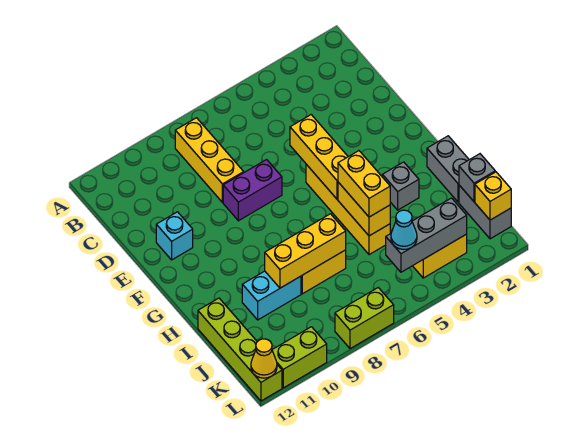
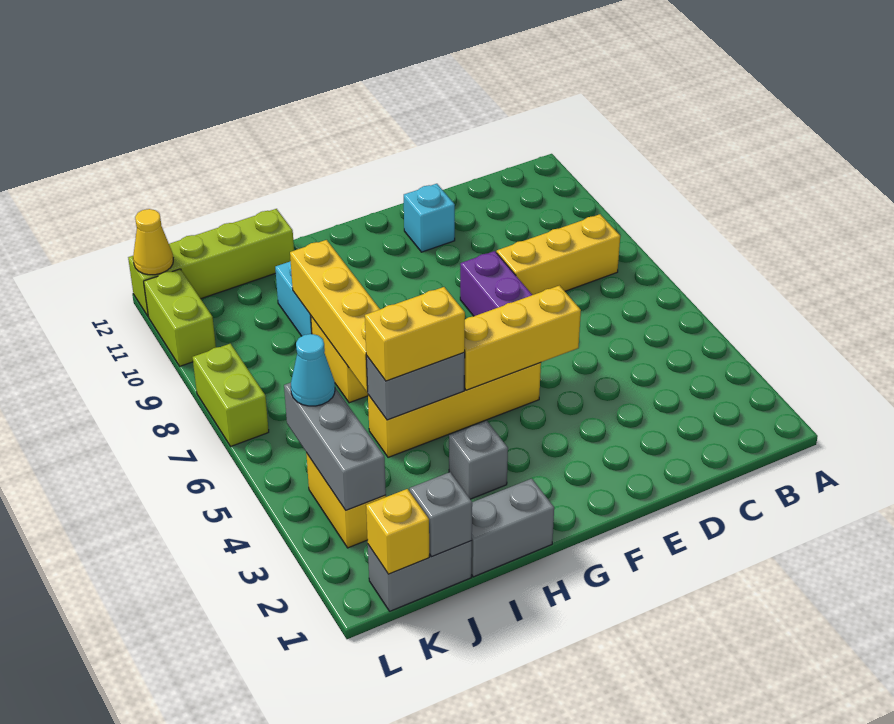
yellow 1x2 brick [338,182,390,236] -> grey 1x2 brick [366,353,465,420]
yellow 1x3 brick [265,214,346,288] -> yellow 1x4 brick [290,240,380,392]

